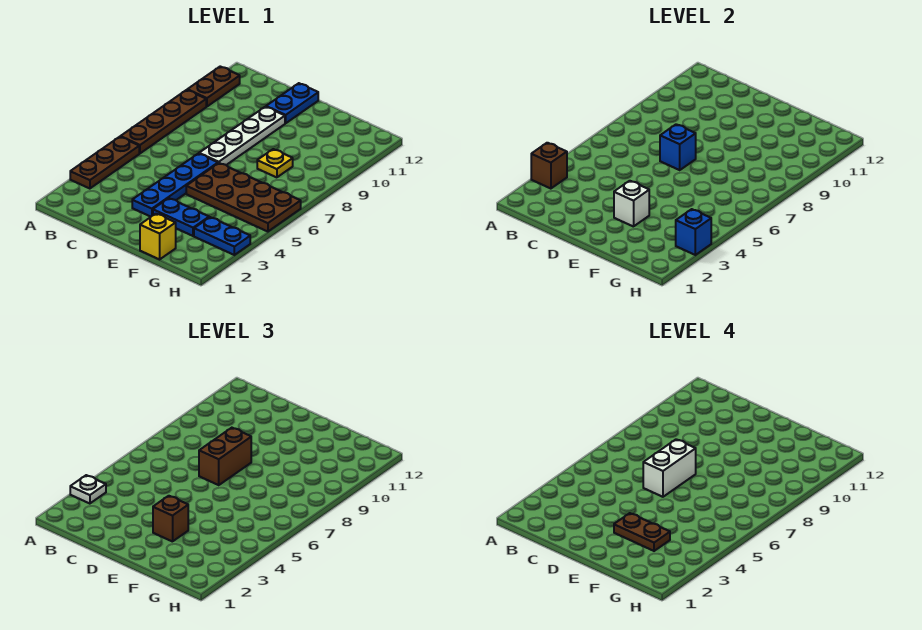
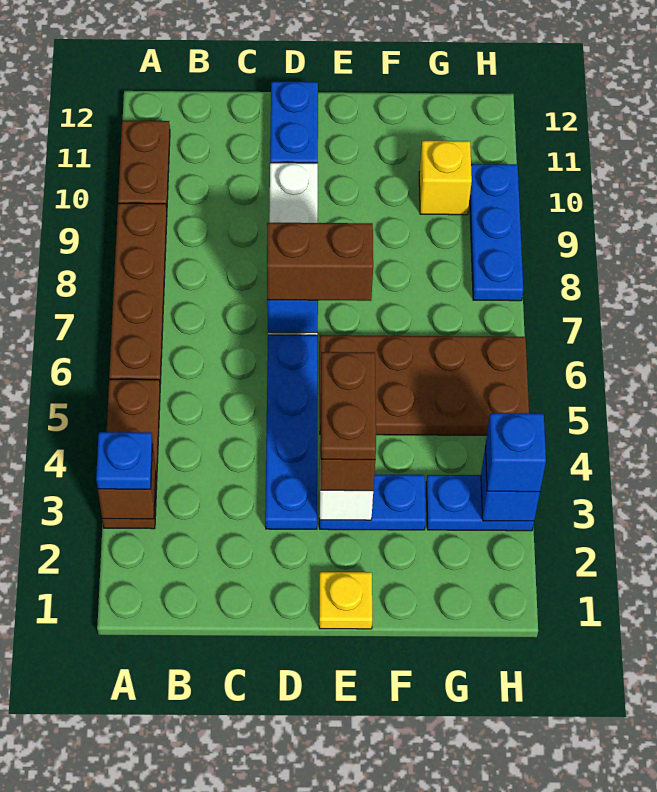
white 1x1 plate [70,475,106,504] -> blue 1x1 plate [96,432,153,489]
white 1x2 brick [643,439,696,497] -> none
brown 1x2 brick [199,428,251,485] -> brown 1x2 brick turned to [267,223,373,301]
brown 1x2 plate [614,513,670,551] -> brown 1x2 plate turned to [321,352,376,460]
yellow 1x1 brick [140,214,176,259] -> yellow 1x1 brick moved to [419,141,472,215]
yellow 1x1 plate [257,149,293,177] -> yellow 1x1 plate moved to [319,572,372,629]
none -> blue 1x1 brick [486,413,546,492]
none -> blue 1x3 plate [470,164,523,301]

